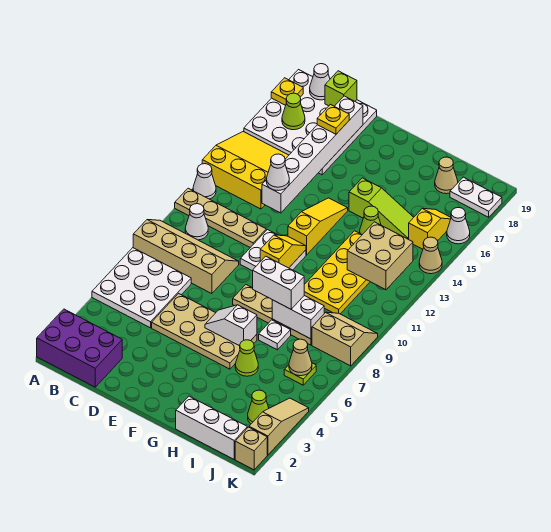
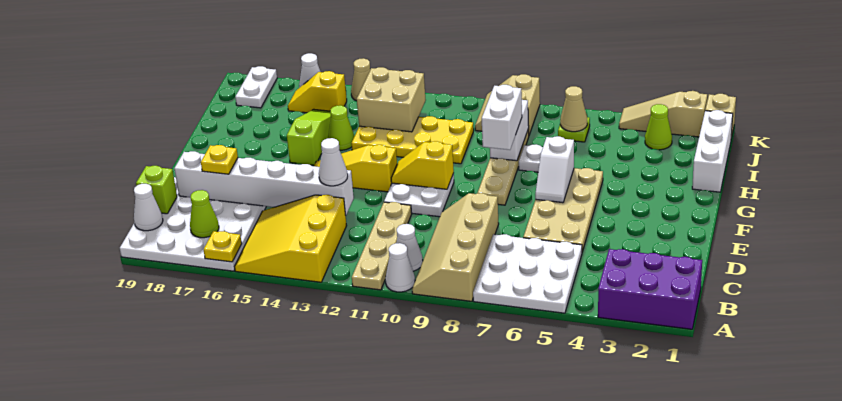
purple 2x3 brick [37,309,122,387] -> purple 2x3 brick turned to [598,249,702,329]
white 1x1 cone [193,164,216,199] -> white 1x1 cone moved to [385,243,415,292]
yellow 1x1 plate [271,78,303,105] -> yellow 1x1 plate moved to [204,231,242,262]
lime 1x1 cone [235,340,258,376] -> none
tan 1x1 cone [435,157,458,194] -> none

